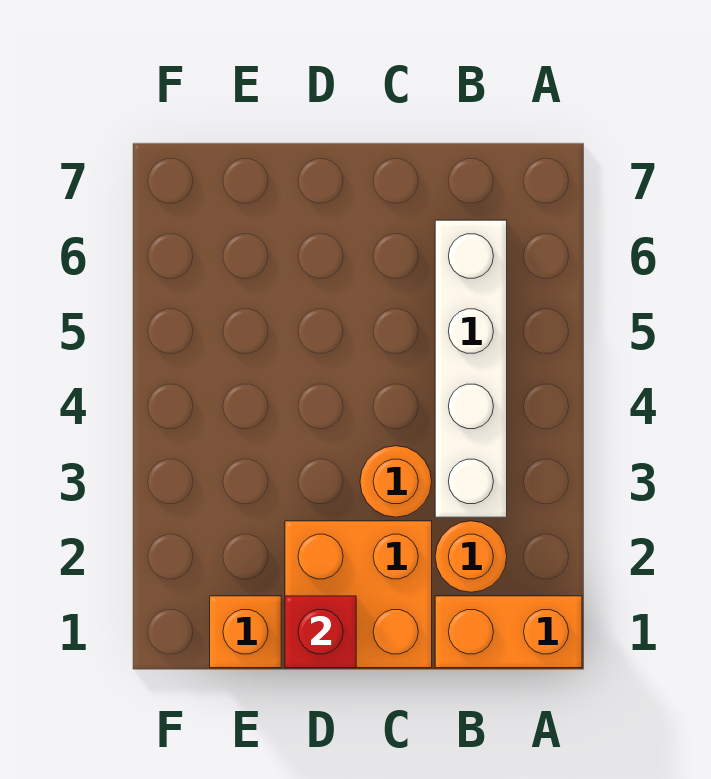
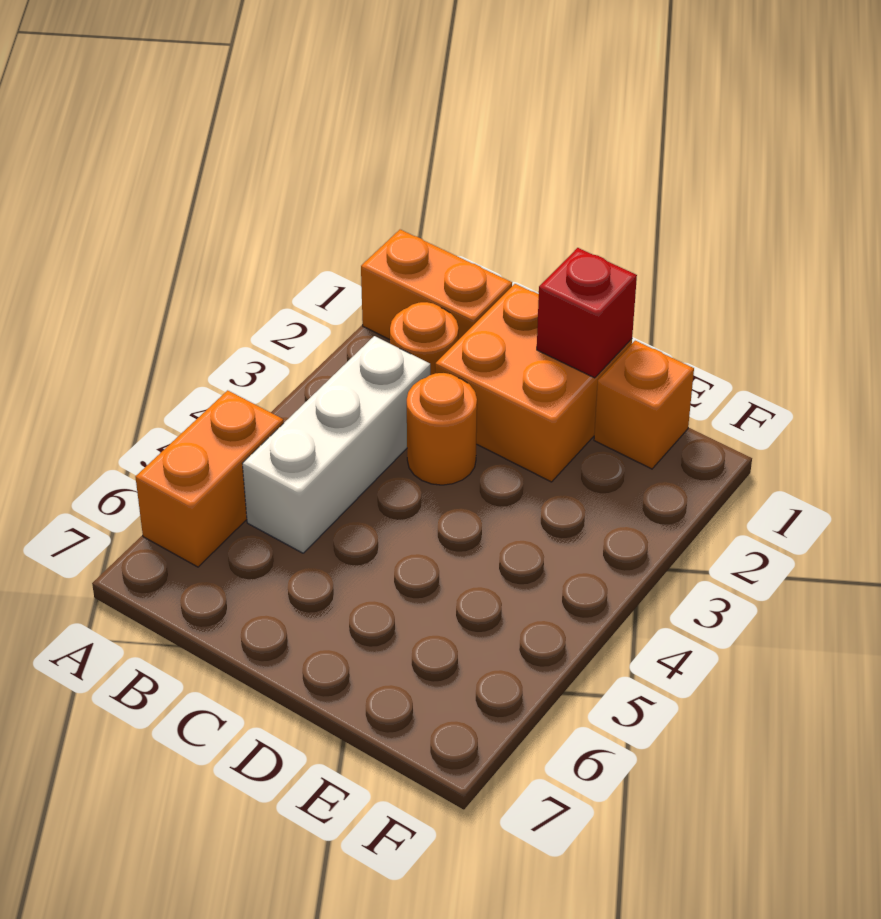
none -> orange 1x2 brick [136,390,284,567]
white 1x4 brick [435,220,507,517] -> white 1x3 brick [242,336,430,553]

